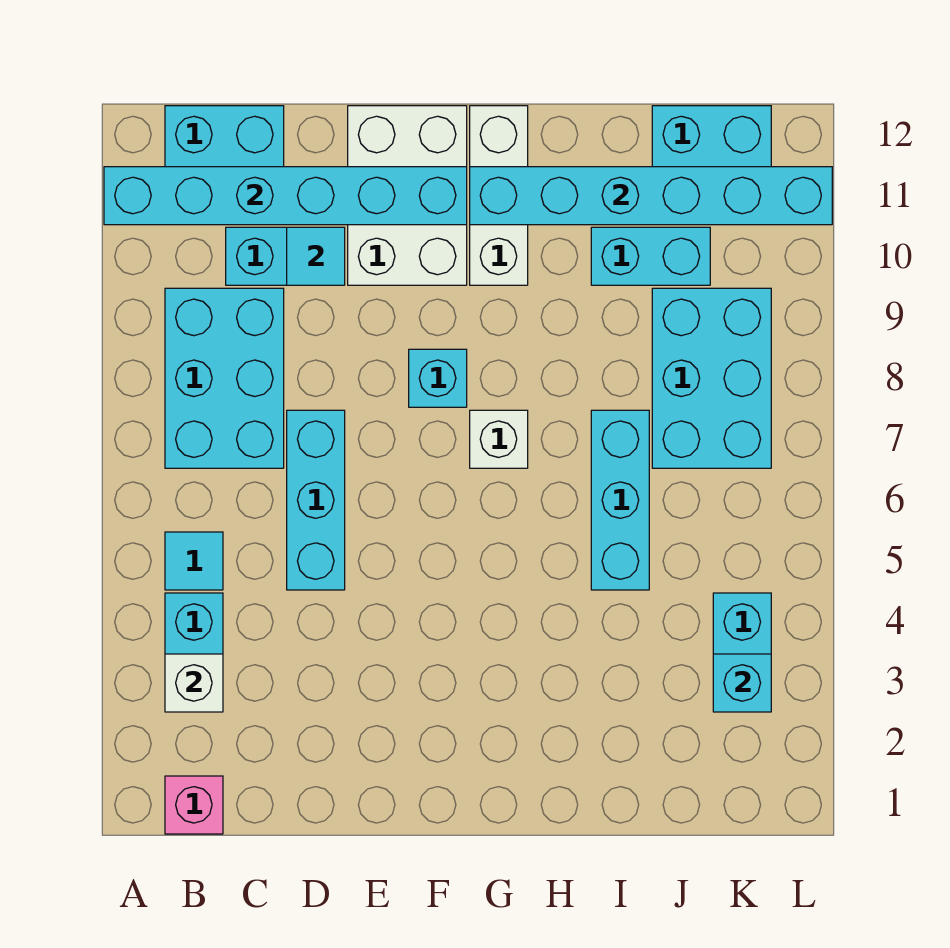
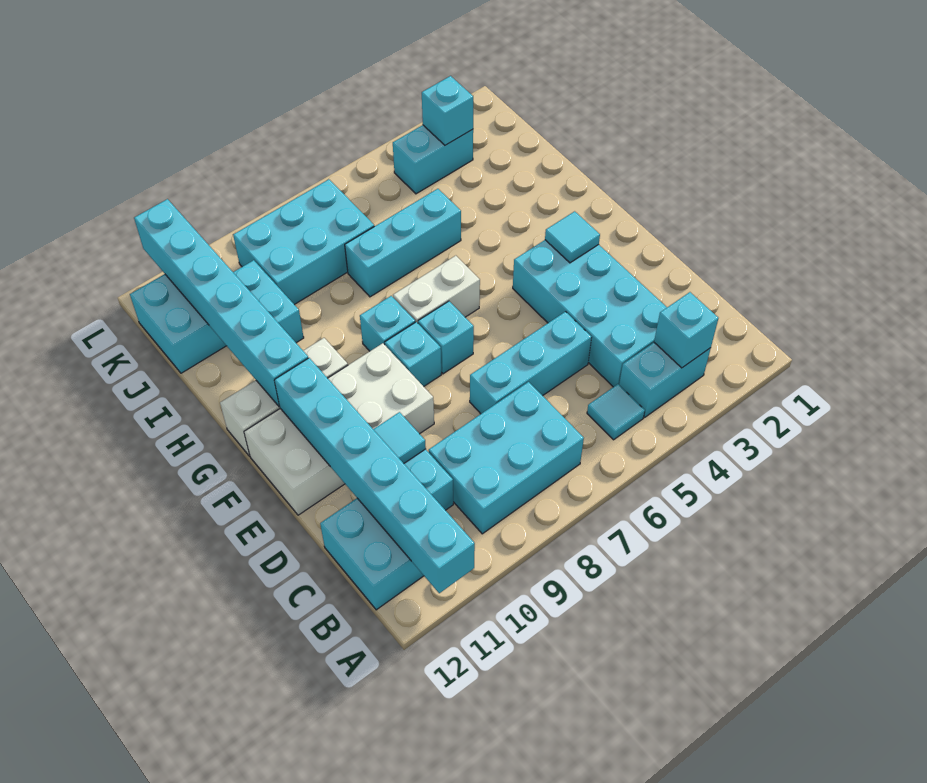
pink 1x1 brick [165,776,223,834] -> none
white 1x1 brick [165,654,223,712] -> cyan 1x1 brick [654,292,718,368]
none -> cyan 2x4 brick [513,240,667,387]
white 2x3 brick [348,106,467,285] -> white 2x4 brick [244,343,434,515]
none -> cyan 1x1 tile [545,211,600,263]
none -> cyan 1x1 brick [418,301,474,374]
white 1x1 brick [470,410,528,468] -> white 1x2 brick [393,256,480,323]
none -> cyan 1x1 brick [360,296,415,351]

